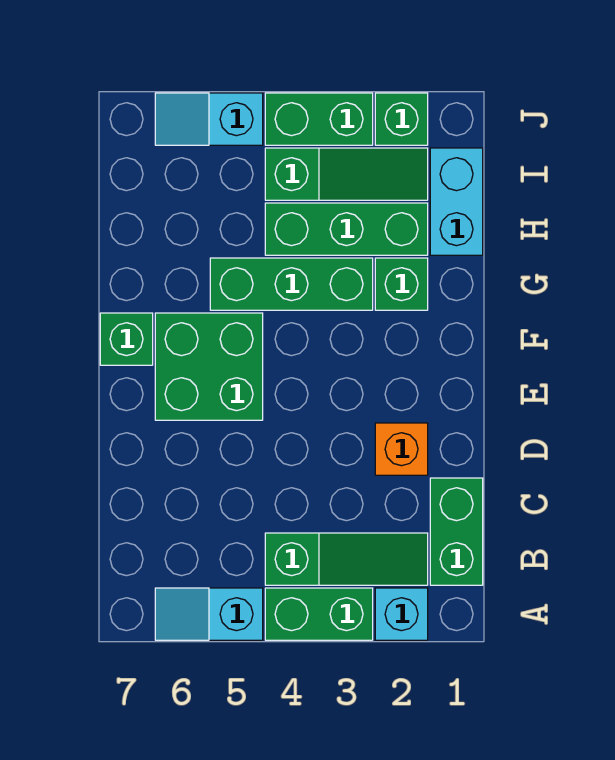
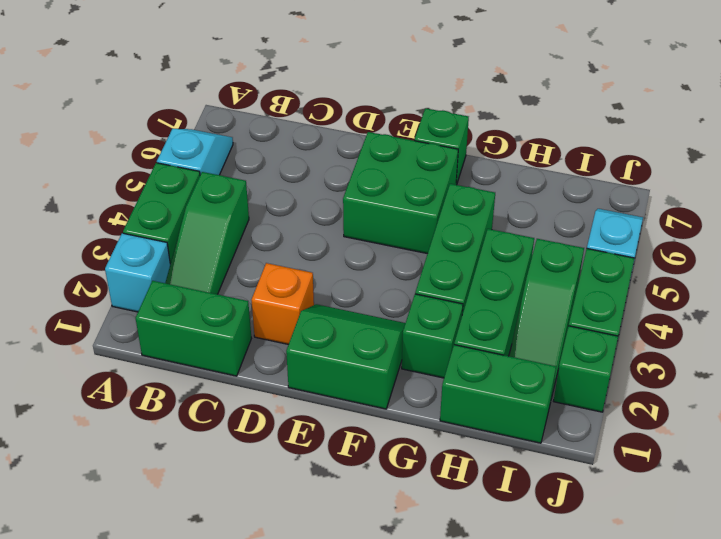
none -> green 2x2 slope [286,304,405,409]
cyan 1x2 brick [430,148,483,255] -> green 1x2 brick [440,345,556,443]

